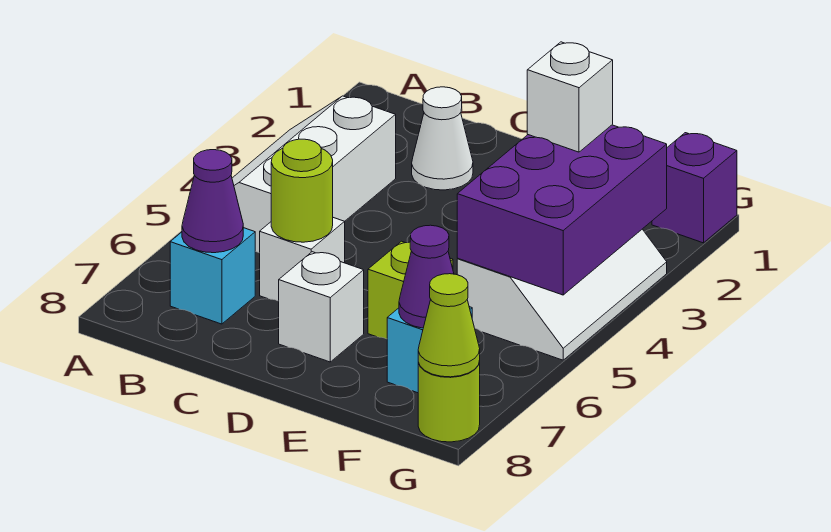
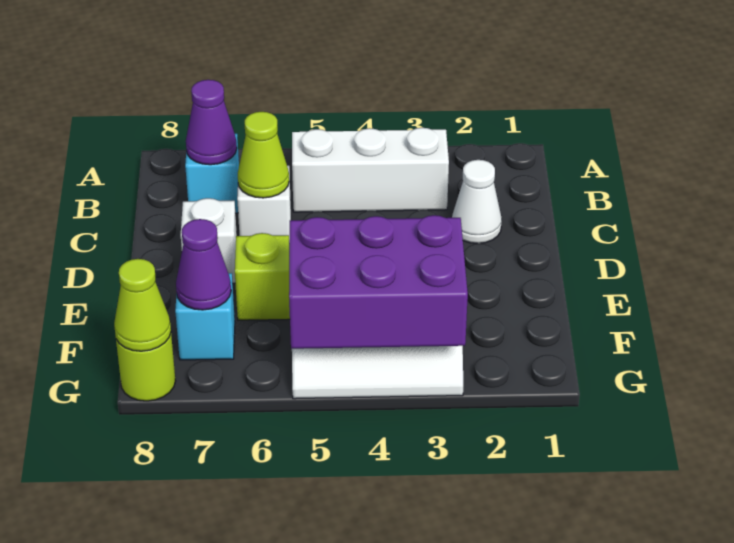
lime 1x1 round brick [271,139,333,242] -> lime 1x1 cone [238,112,289,198]
white 1x1 brick [527,42,613,152] -> none
purple 1x1 brick [652,133,737,243] -> none

